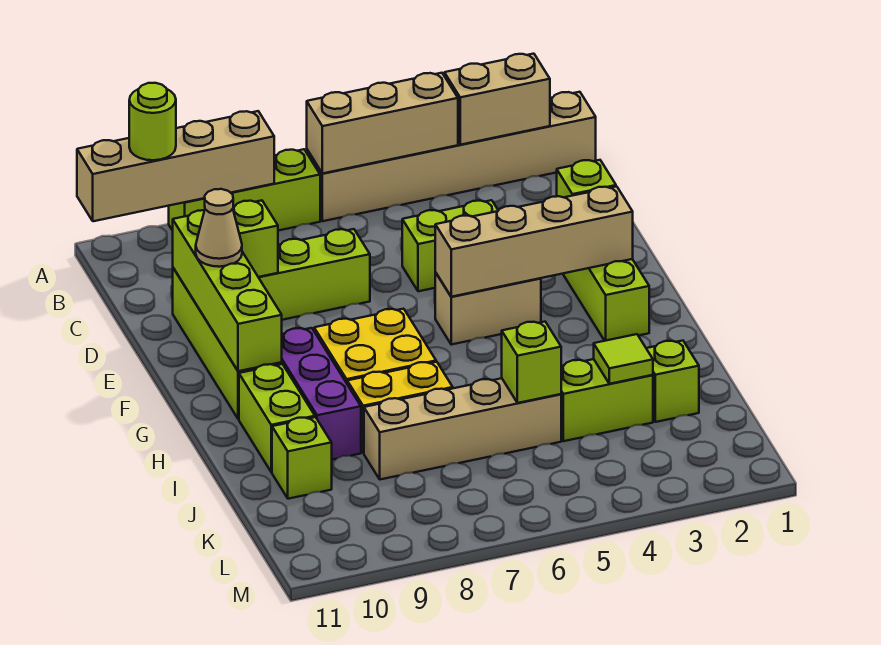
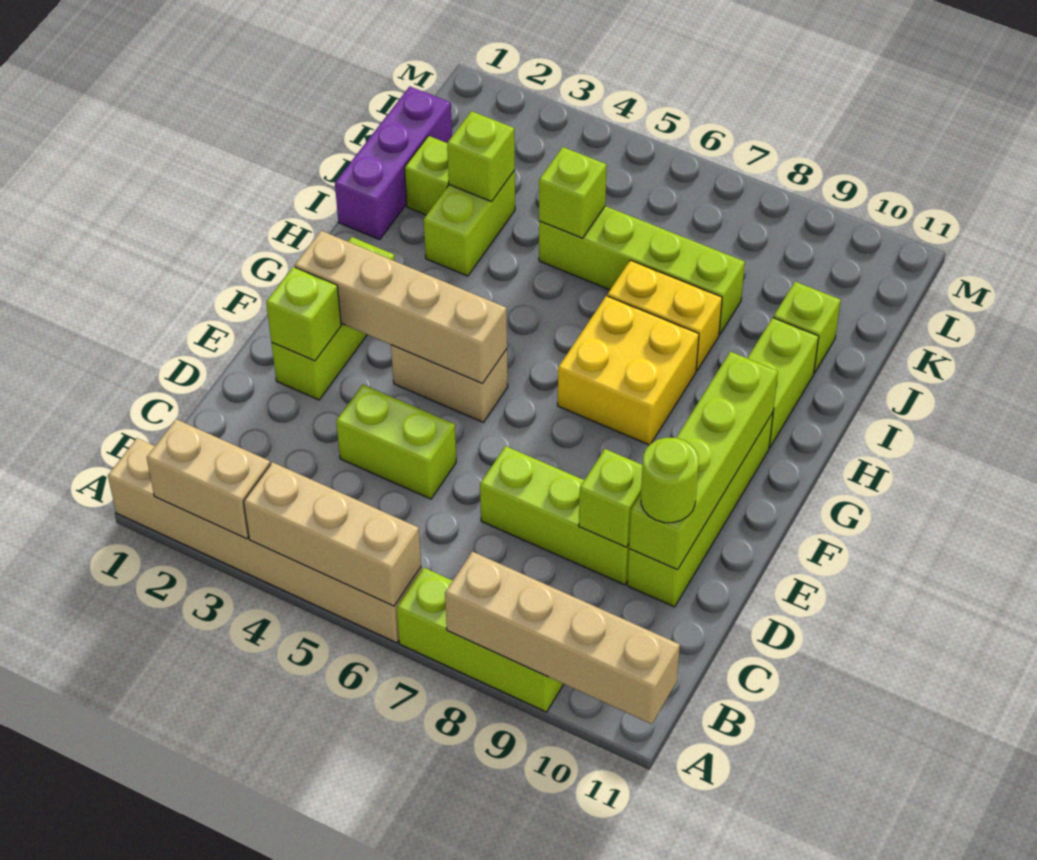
lime 1x1 round brick [129,83,176,160] -> lime 1x1 round brick moved to [641,438,699,523]
tan 1x1 cone [196,189,242,267] -> none
purple 1x3 brick [281,328,361,459] -> purple 1x3 brick moved to [335,86,452,240]
lime 1x2 brick [561,359,653,441] -> lime 1x2 brick turned to [424,171,515,276]
lime 1x1 tile [594,334,653,384] -> lime 1x1 brick [447,111,515,202]
tan 1x4 brick [364,378,561,479] -> lime 1x4 brick [539,206,745,335]

